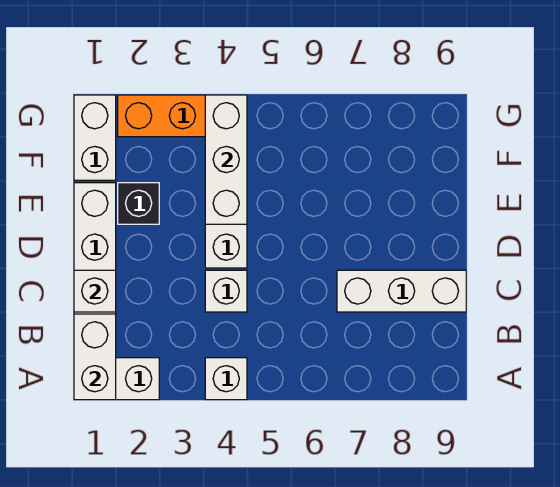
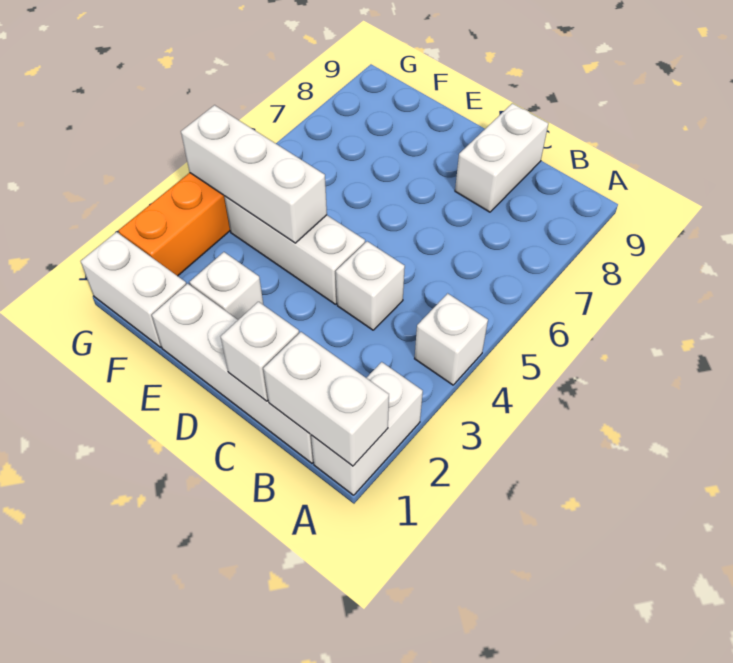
white 1x3 brick [337,270,466,312] -> white 1x2 brick [455,103,548,212]
black 1x1 brick [118,183,159,224] -> white 1x1 brick [190,252,263,320]

